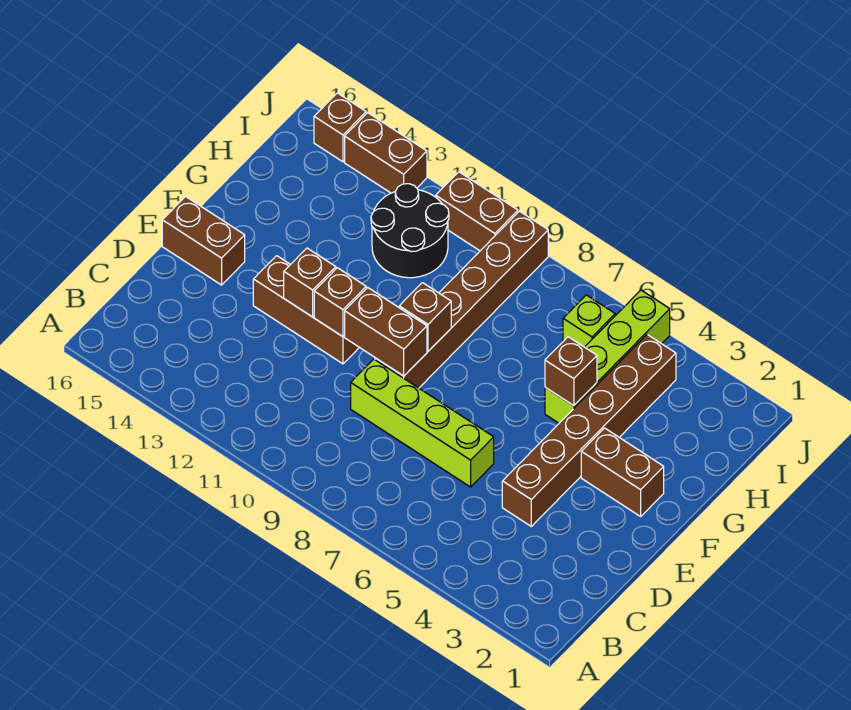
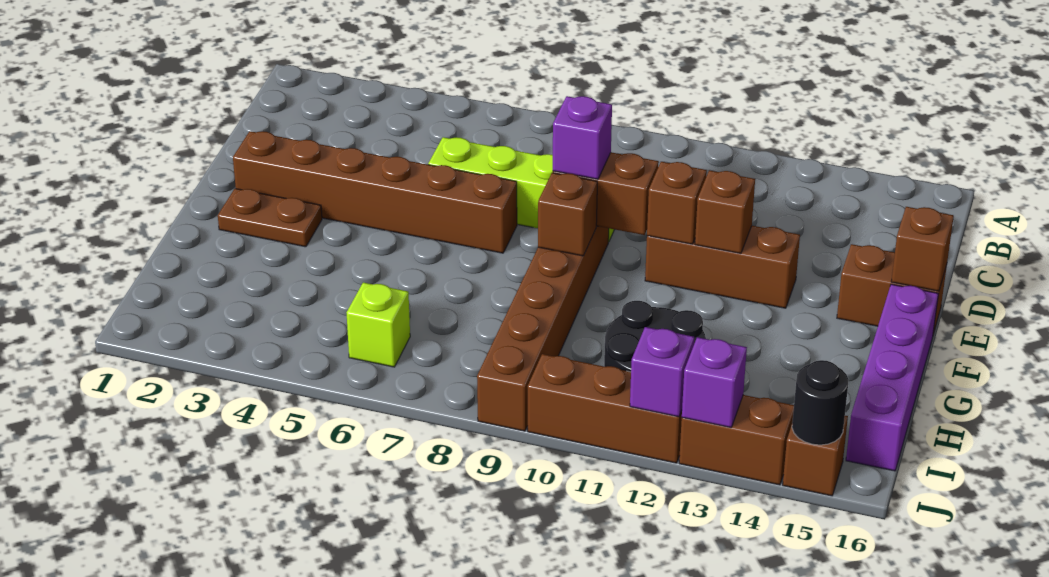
brown 1x6 brick [502,335,676,526] -> brown 1x6 brick turned to [233,131,517,253]
none -> purple 1x1 brick [553,96,612,179]
brown 1x2 brick [581,428,664,516] -> brown 1x2 plate [218,189,322,247]
none -> purple 1x4 brick [846,284,939,471]
lime 1x4 brick [545,290,670,423] -> none
brown 1x1 brick [545,337,597,406] -> brown 1x1 brick moved to [891,207,954,291]
brown 1x2 brick [436,172,518,251] -> brown 1x3 brick [528,354,682,463]
none -> purple 1x1 brick [630,327,694,417]
none -> purple 1x1 brick [682,337,747,427]
none -> black 1x1 round brick [792,360,848,445]

